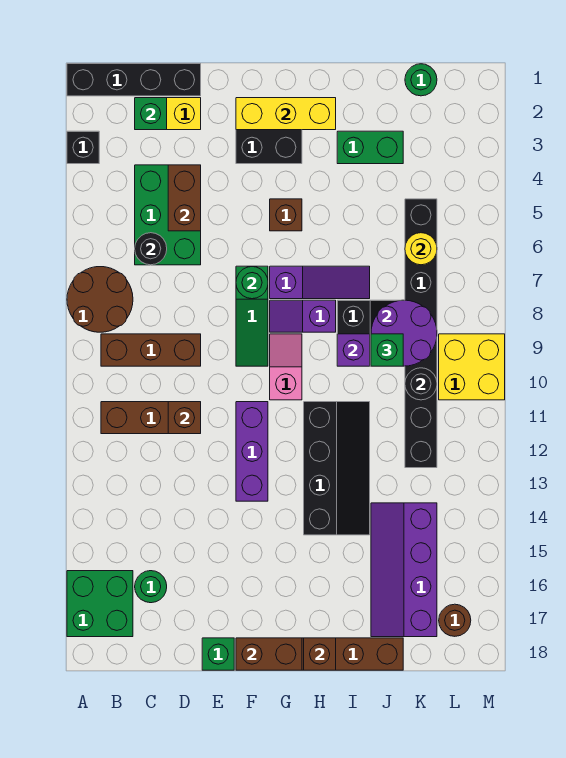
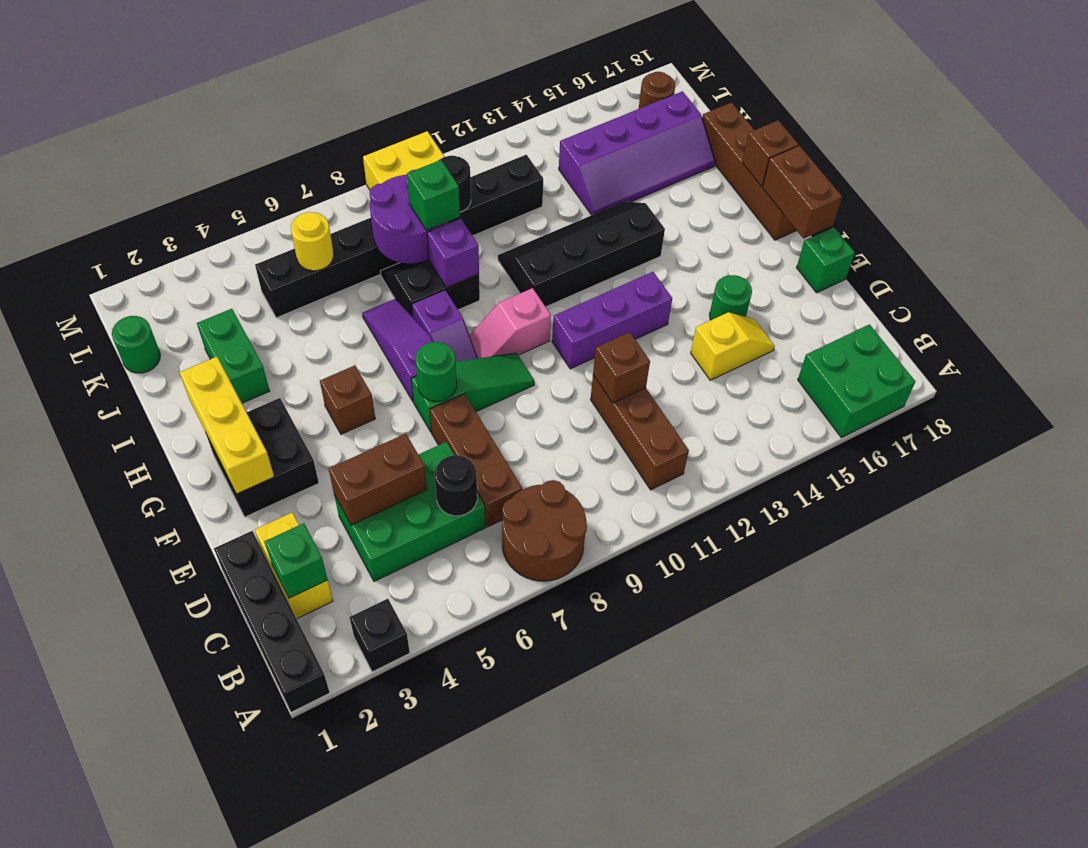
brown 1x3 brick [101,334,201,366] -> brown 1x3 brick moved to [430,394,522,527]
green 1x1 round brick [135,571,167,603] -> green 1x1 round brick moved to [709,275,752,320]
none -> yellow 1x2 slope [691,312,775,380]

